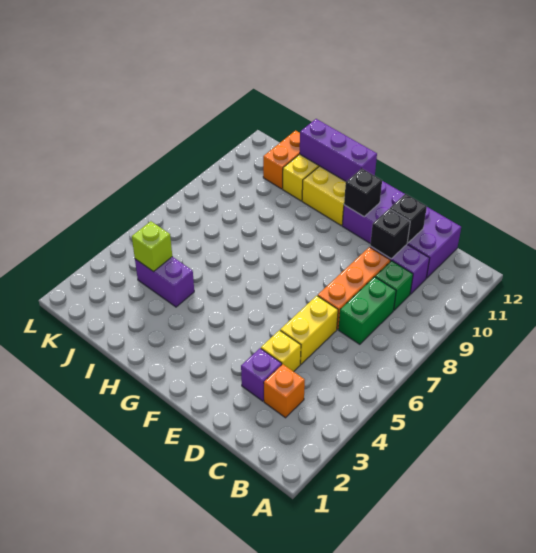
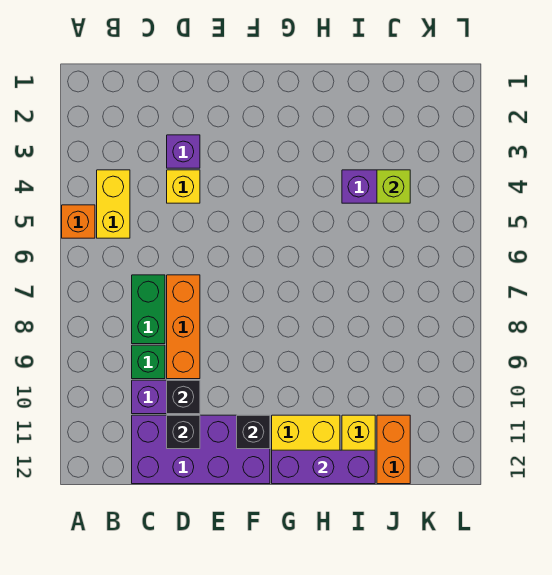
orange 1x1 brick [264,364,305,418] -> orange 1x1 brick moved to [62,205,95,238]
yellow 1x2 brick [280,296,338,364] -> yellow 1x2 brick moved to [97,170,130,238]

